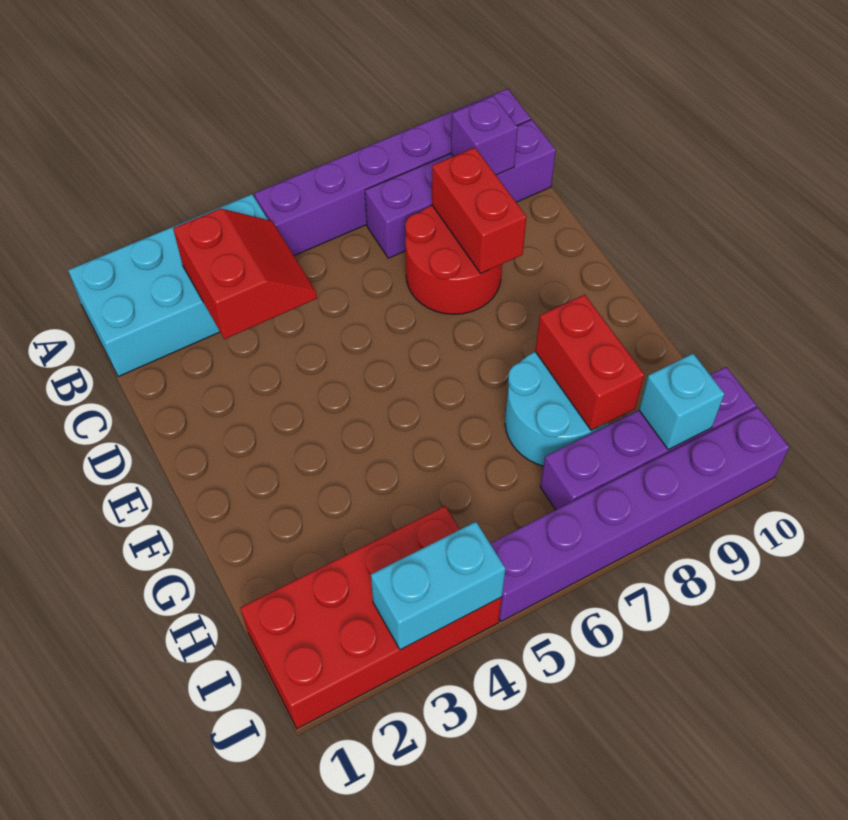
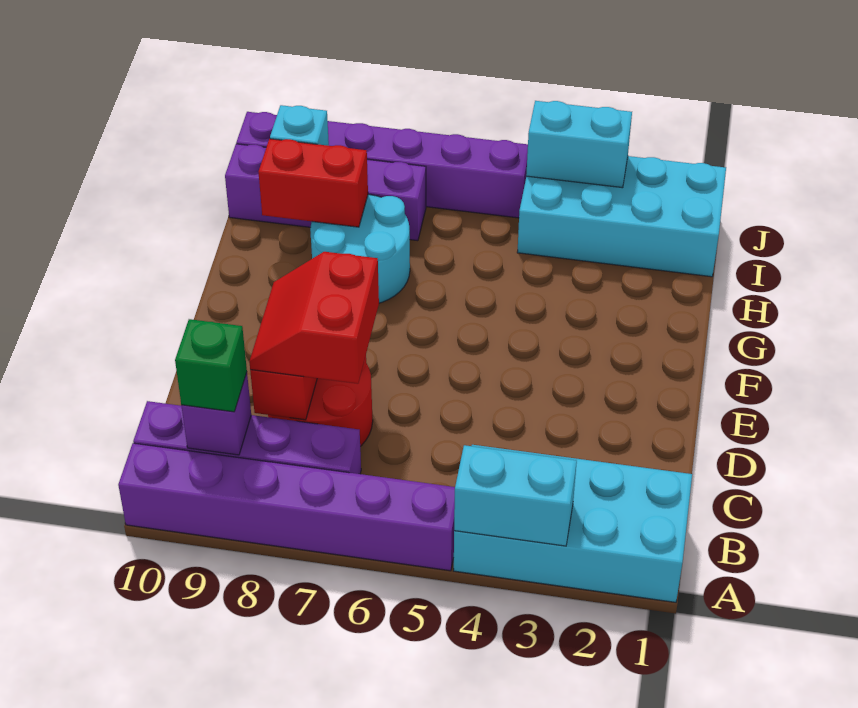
none -> cyan 1x2 brick [454,445,577,546]
red 2x2 slope [173,208,317,339] -> red 2x2 slope moved to [249,252,379,384]
none -> green 1x1 brick [175,319,247,412]
red 1x2 brick [535,295,644,430] -> red 1x2 brick turned to [258,139,368,227]
red 2x4 brick [240,506,502,729] -> cyan 2x4 brick [517,156,726,277]

